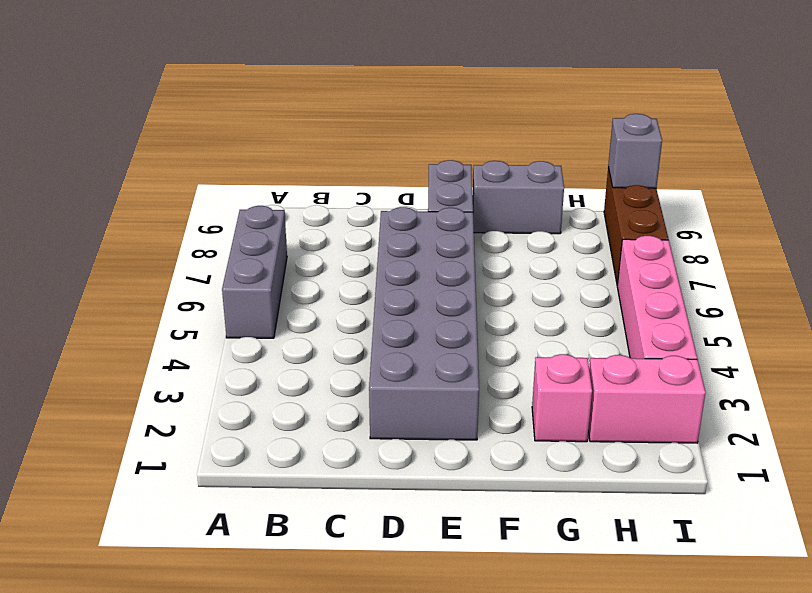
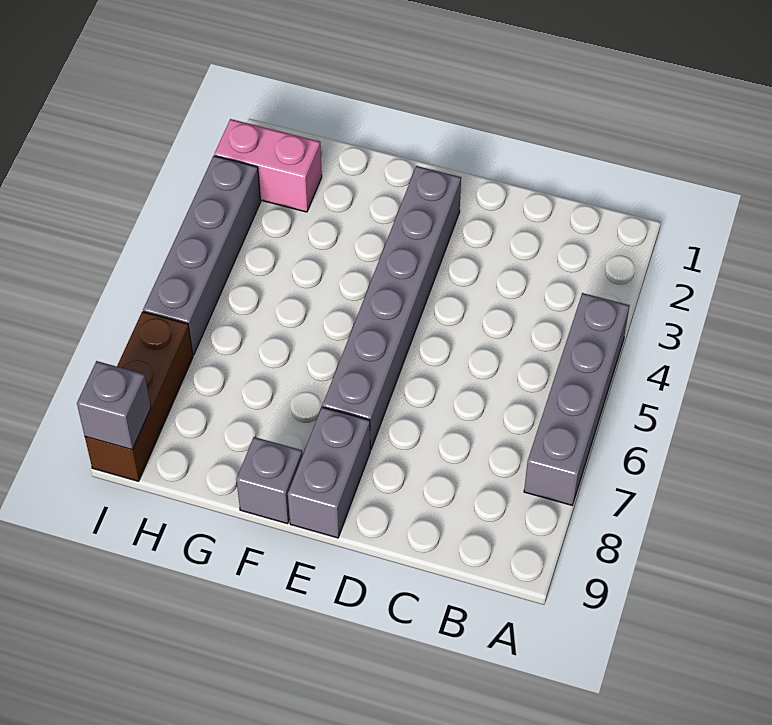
grey 1x3 brick [222,206,287,338] -> grey 1x4 brick [524,293,630,505]
grey 2x6 brick [369,207,479,440] -> grey 1x6 brick [323,166,461,450]
grey 1x2 brick [473,161,564,234] -> grey 1x1 brick [236,437,302,524]
pink 1x1 brick [532,354,592,442] -> none
pink 1x4 brick [617,236,697,359] -> grey 1x4 brick [143,156,261,355]

